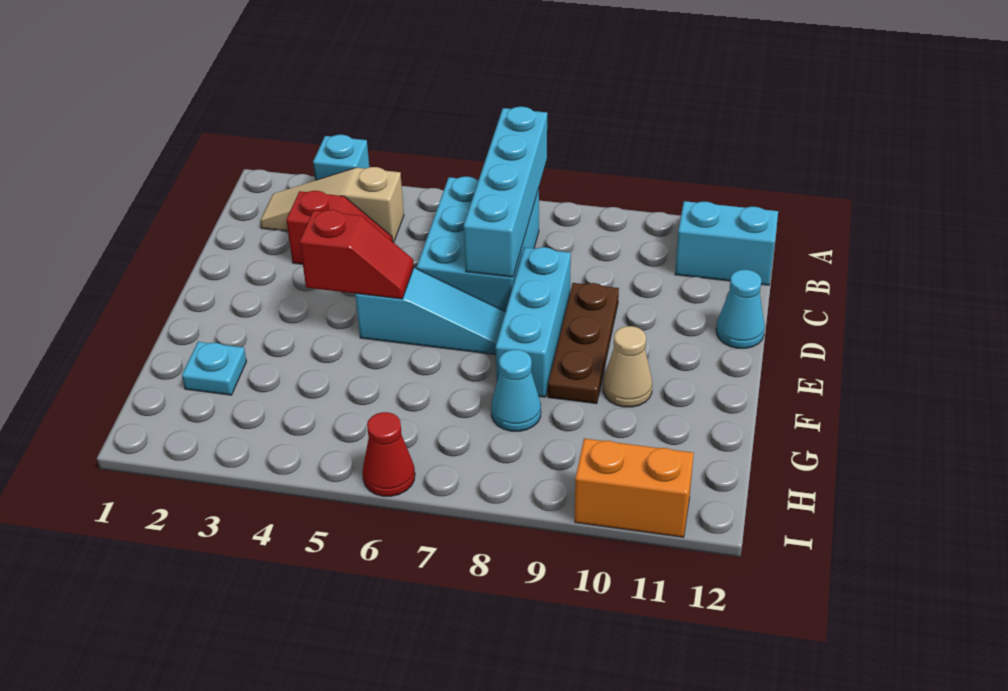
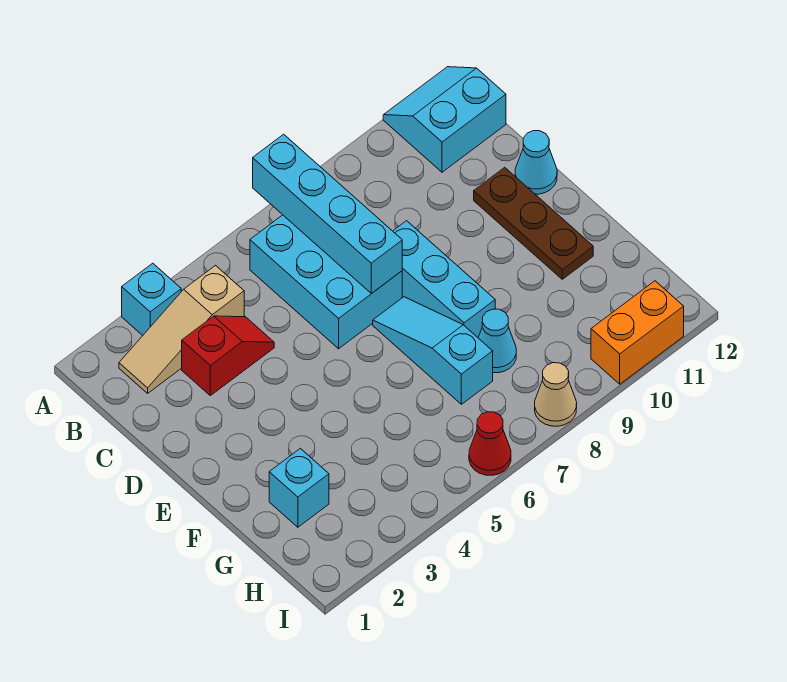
brown 1x3 plate [548,283,619,404] -> brown 1x3 plate moved to [474,167,593,279]
red 1x2 slope [300,210,414,299] -> none
cyan 1x3 slope [355,268,505,355] -> cyan 1x3 slope turned to [373,297,493,404]
tan 1x1 cone [603,326,652,407] -> tan 1x1 cone moved to [535,363,577,426]
cyan 1x1 plate [182,342,246,395] -> cyan 1x1 brick [269,448,329,527]

